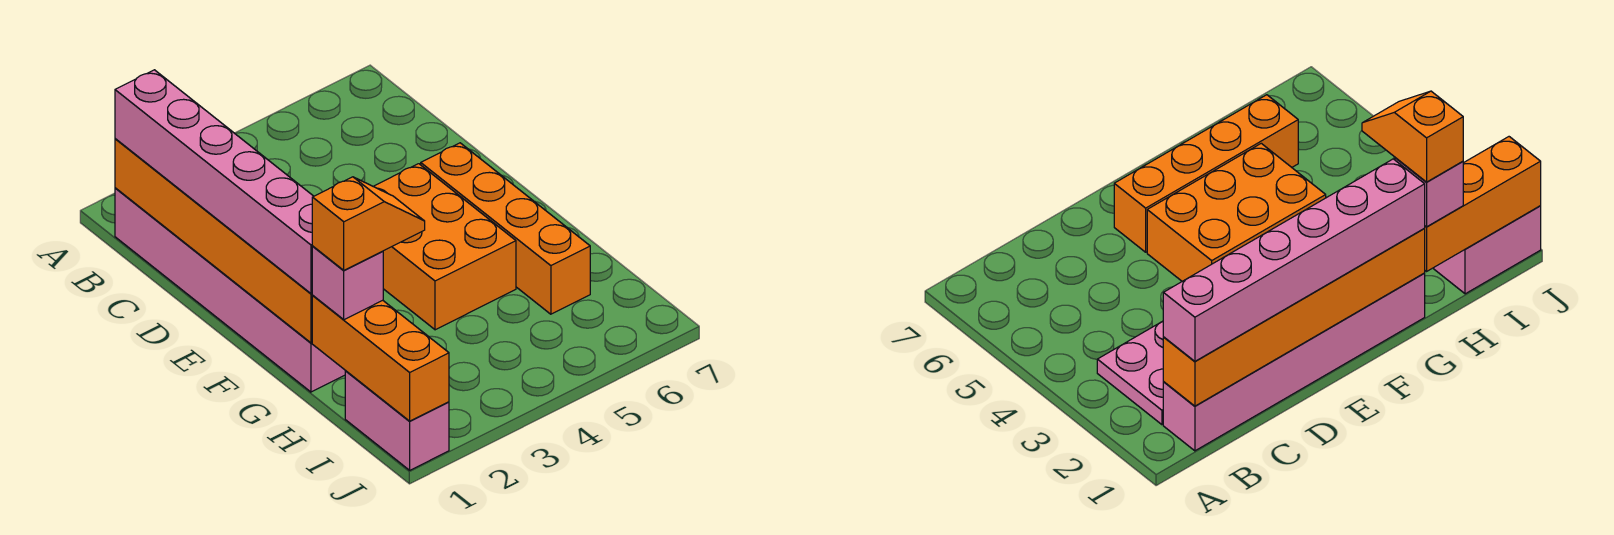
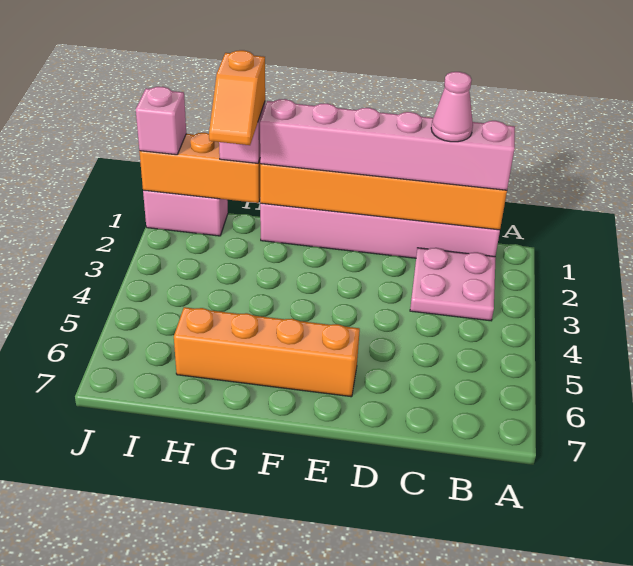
none -> pink 1x1 cone [431,72,473,142]
orange 2x3 brick [373,164,516,330] -> none
none -> pink 1x1 brick [136,87,186,155]

